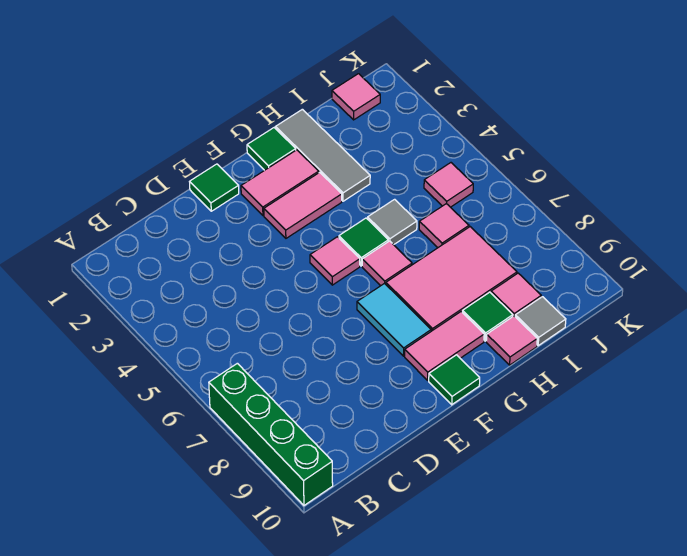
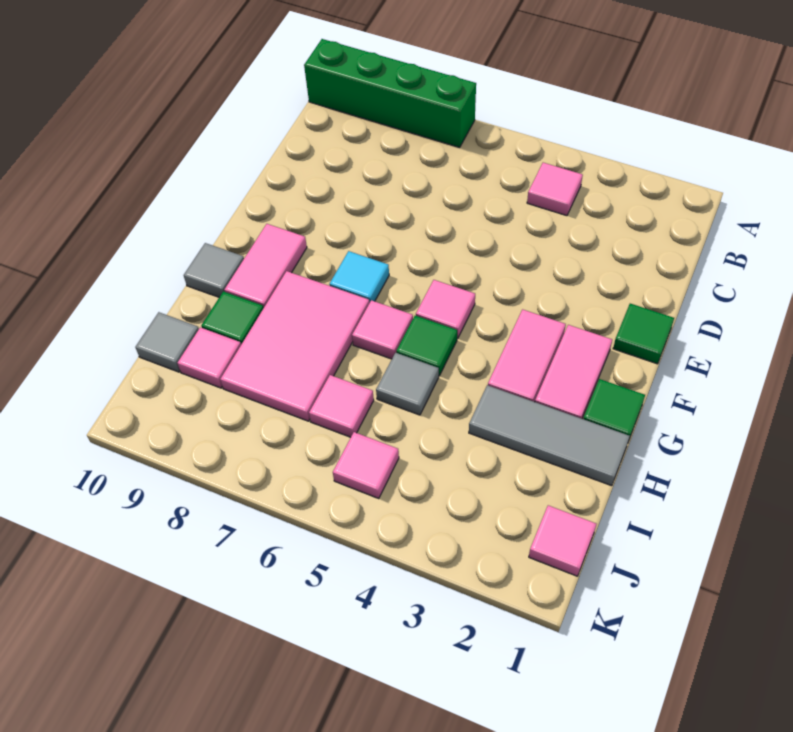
cyan 1x2 tile [357,283,431,356] -> cyan 1x1 tile [329,251,389,303]
green 1x1 tile [429,355,480,405] -> none
none -> grey 1x1 tile [184,243,244,297]
pink 1x1 tile [486,316,537,365] -> pink 1x1 tile moved to [527,163,583,216]

